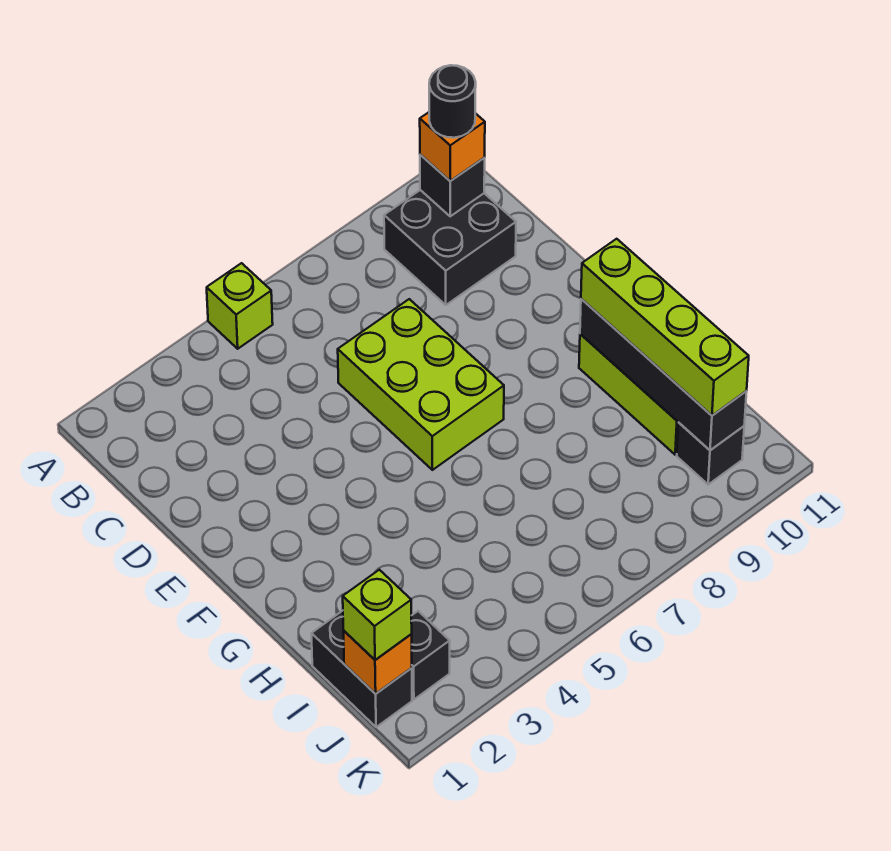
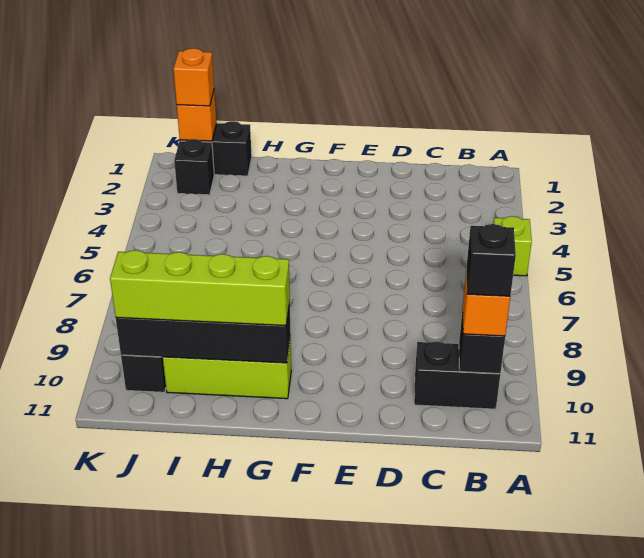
black 2x2 brick [384,190,516,305] -> black 1x2 brick [414,342,500,409]
black 1x1 round brick [429,65,476,138] -> black 1x1 brick [466,224,516,296]
lime 2x3 brick [338,299,504,470] -> none
lime 1x1 brick [343,570,412,660] -> orange 1x1 brick [173,48,214,106]

